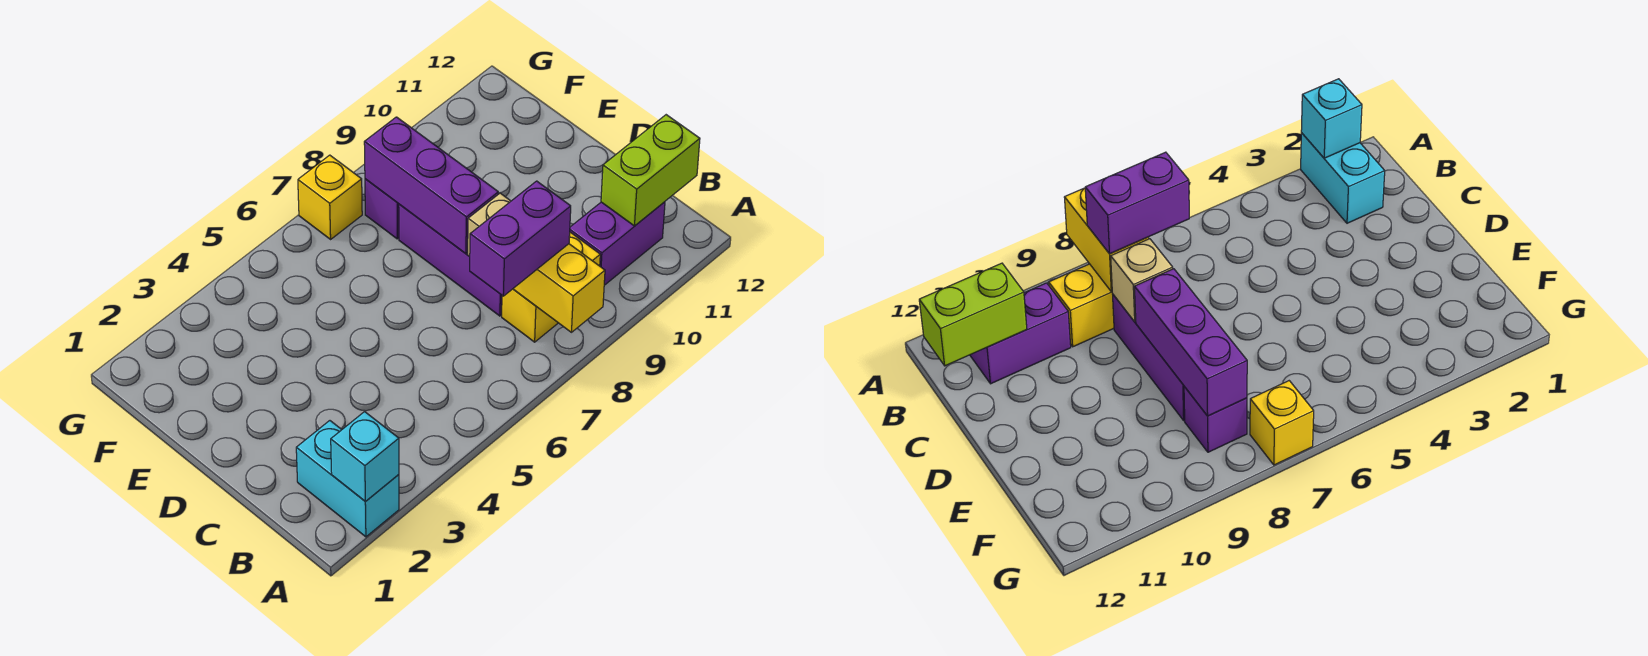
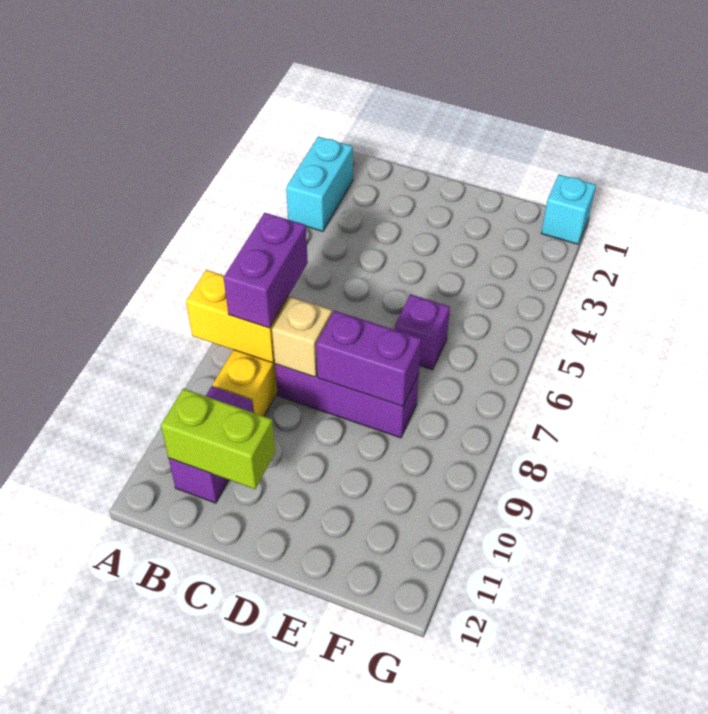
cyan 1x2 brick [296,421,399,537] -> cyan 1x2 brick turned to [286,137,353,231]
cyan 1x1 brick [331,412,399,502] -> cyan 1x1 brick moved to [541,174,596,244]
lime 1x2 brick [601,115,700,226] -> lime 1x2 brick turned to [161,389,275,489]
purple 1x3 brick [364,117,498,254] -> purple 1x2 brick [316,311,421,406]
purple 1x1 brick [365,179,399,239] -> purple 1x1 brick moved to [395,294,450,370]
yellow 1x1 brick [298,155,362,239] -> none

